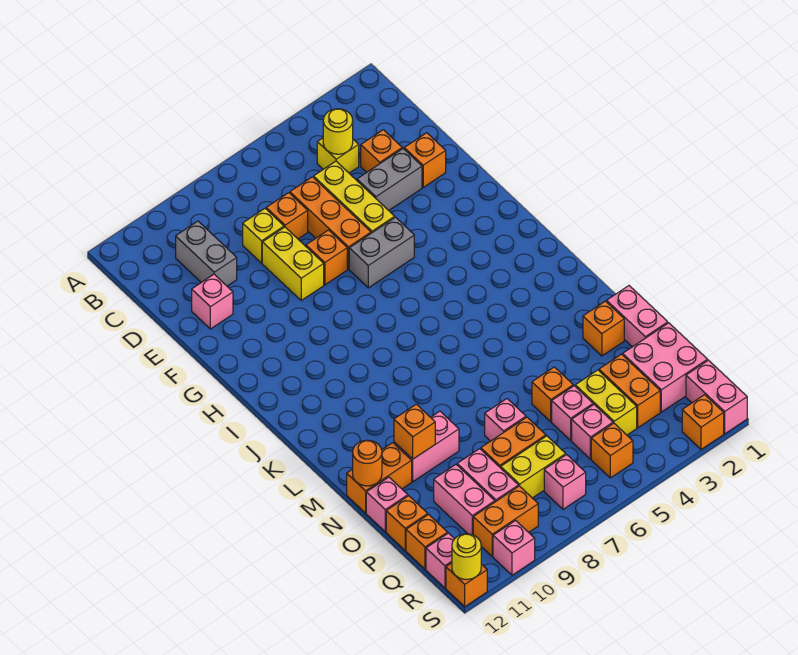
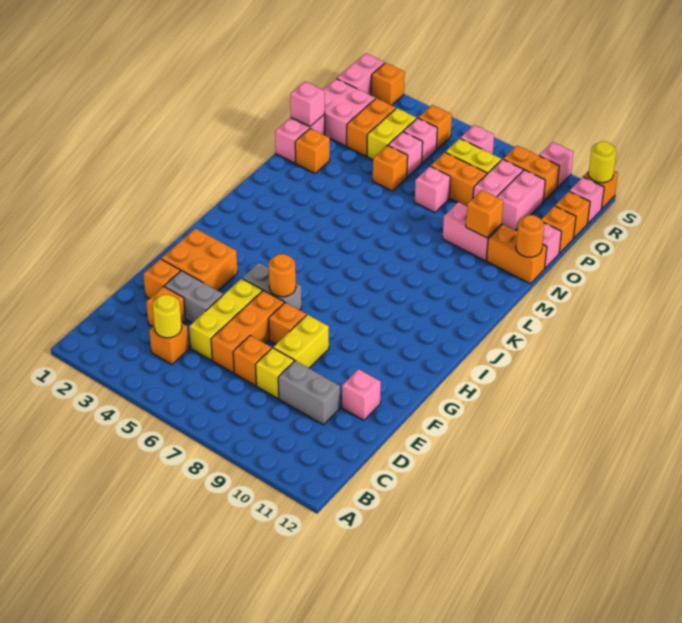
yellow 1x1 brick [317,138,359,173] -> orange 1x1 brick [149,323,189,365]
grey 1x2 brick [176,221,237,286] -> grey 1x2 brick turned to [278,361,340,425]
none -> orange 2x2 brick [161,228,238,291]
none -> orange 1x1 round brick [269,254,296,297]
none -> pink 1x1 brick [290,81,325,127]

